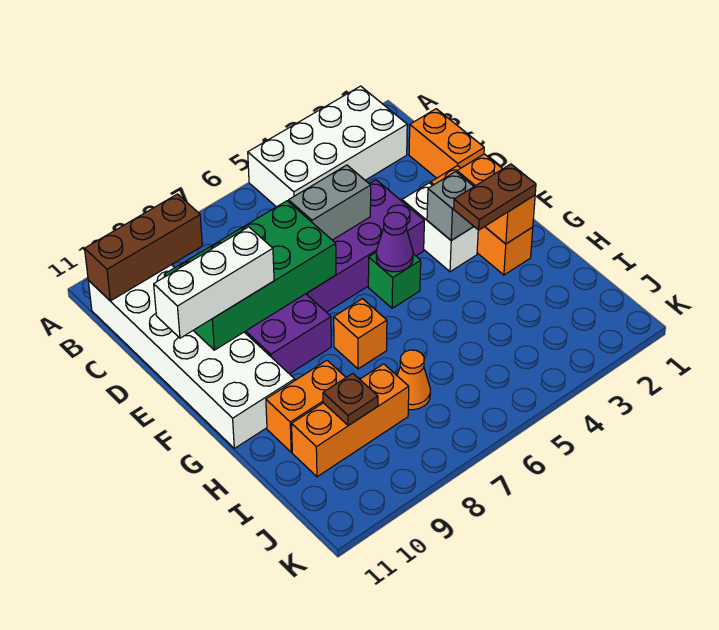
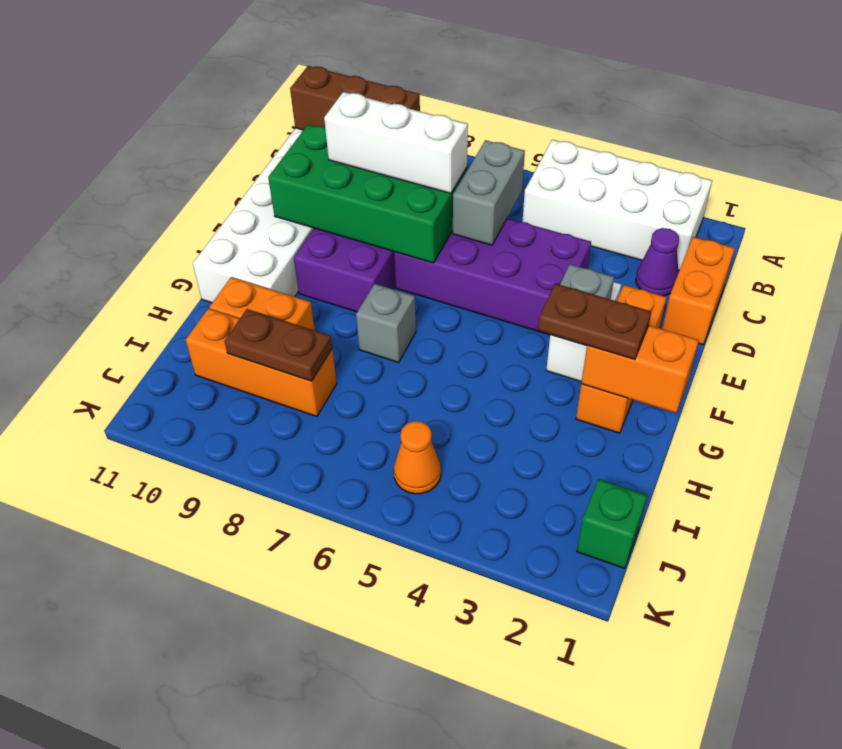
grey 1x2 brick [289,165,371,240] -> grey 1x2 brick turned to [453,140,525,245]
white 1x3 brick [154,227,274,338] -> white 1x3 brick moved to [324,92,468,193]
orange 1x2 brick [457,154,535,244] -> orange 1x2 brick turned to [581,325,699,413]
green 1x1 brick [368,253,421,308] -> green 1x1 brick moved to [577,479,647,568]
purple 1x1 cone [376,212,413,272] -> purple 1x1 cone moved to [636,228,679,296]
orange 1x1 brick [334,299,387,369] -> grey 1x1 brick [356,284,416,362]
orange 1x1 cone [397,350,430,410] -> orange 1x1 cone moved to [394,421,441,494]
brown 1x1 plate [323,373,378,426] -> brown 1x2 plate [225,309,332,381]

